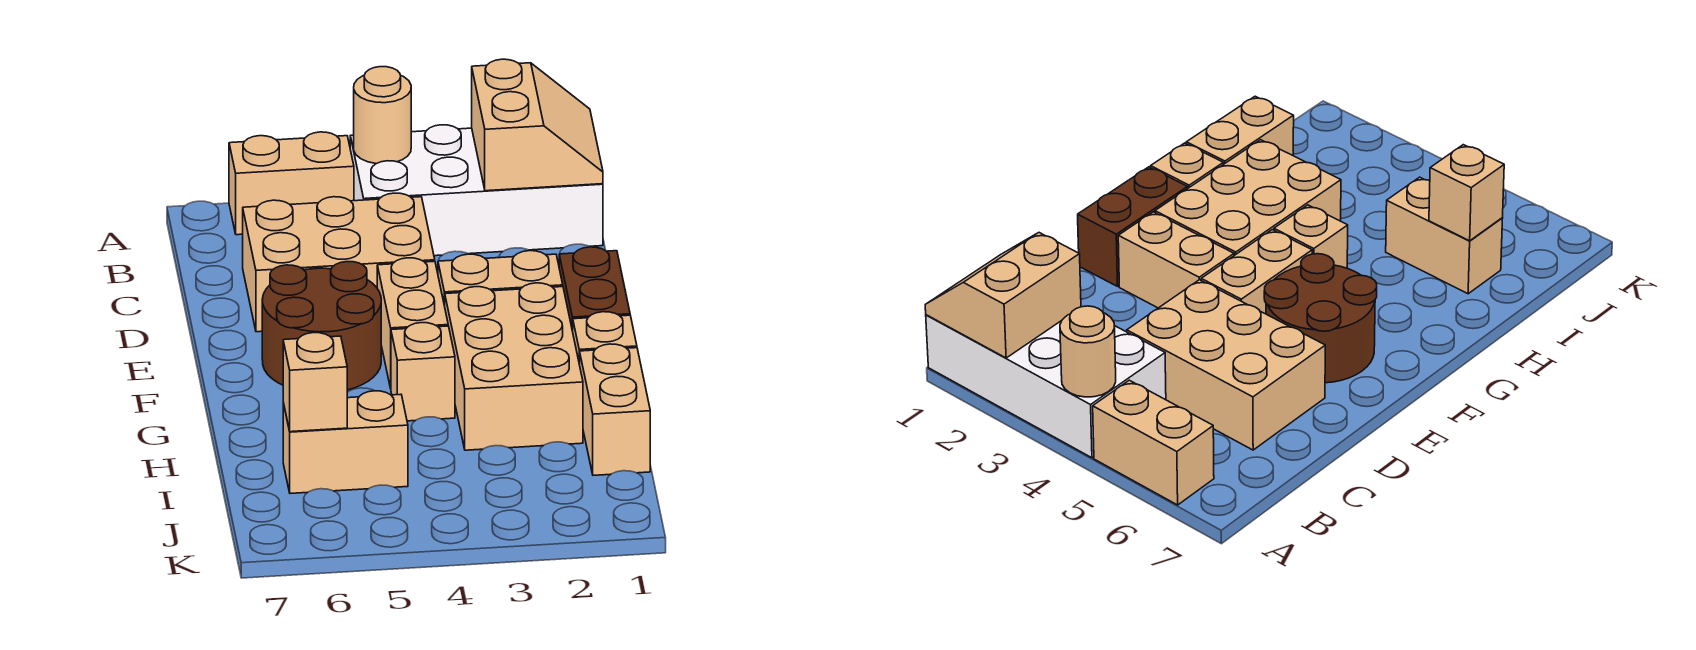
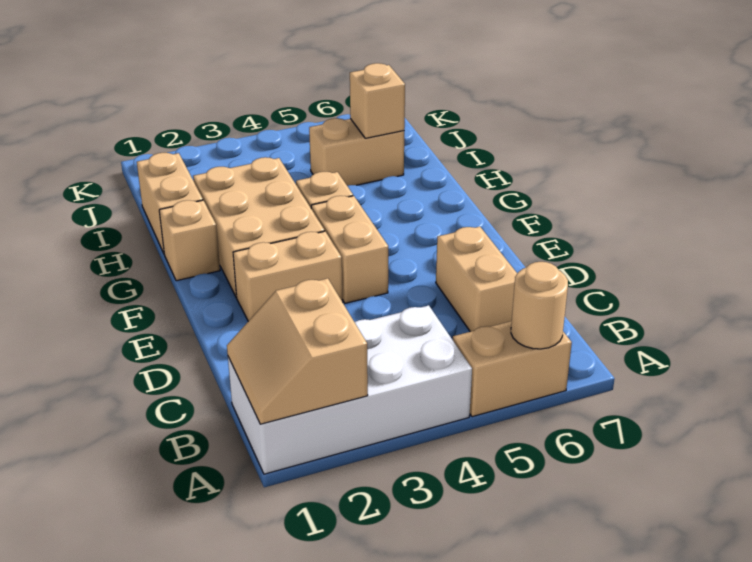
tan 1x1 round brick [354,67,411,164] -> tan 1x1 round brick moved to [511,262,568,349]
tan 2x3 brick [243,193,435,332] -> tan 1x2 brick [436,227,517,332]
brown 1x2 brick [559,247,630,331] -> none
brown 2x2 round brick [262,262,381,390] -> none

